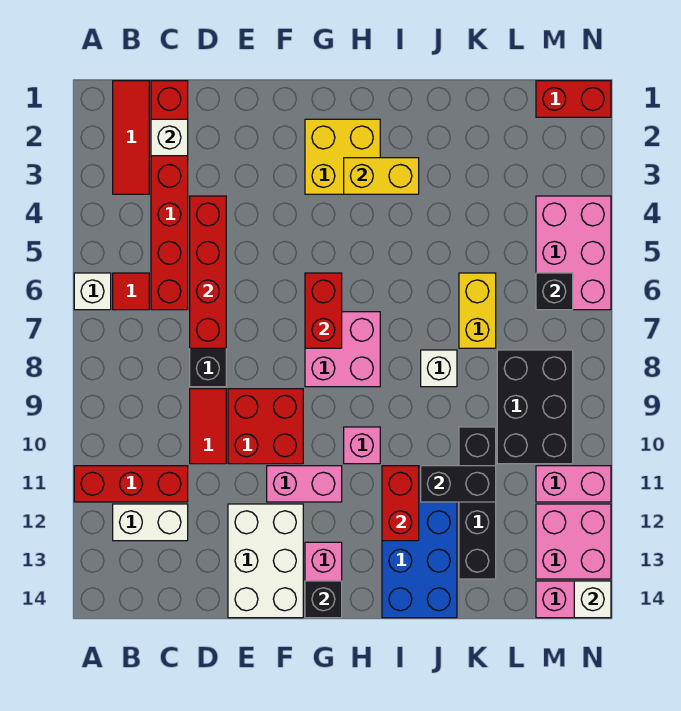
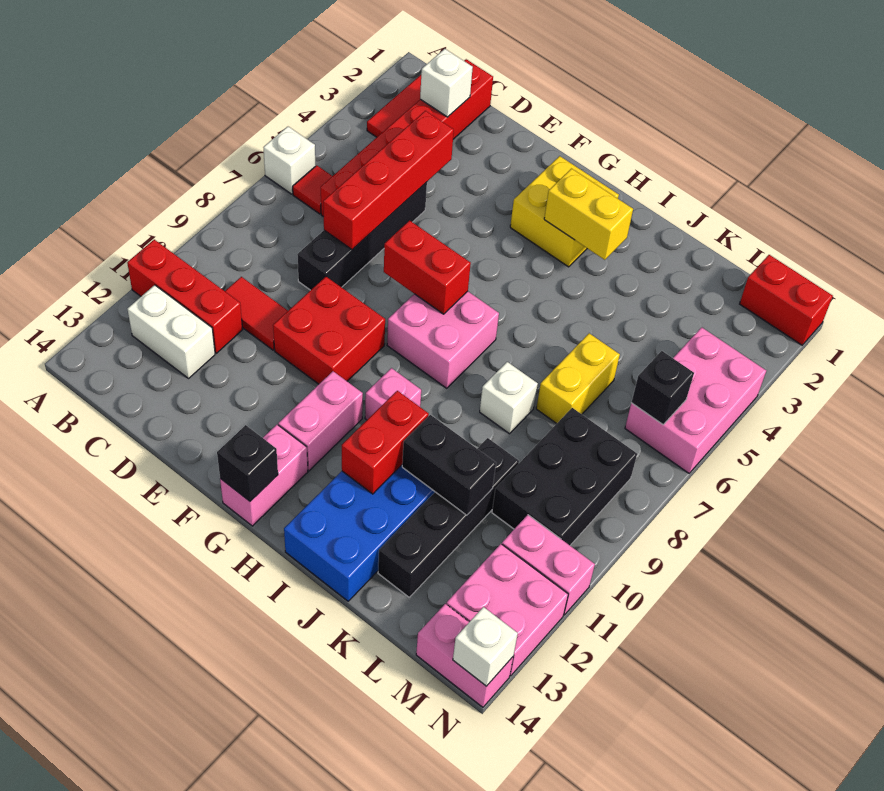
red 1x2 tile [190,389,226,464] -> red 1x2 tile turned to [225,277,288,350]
white 2x3 brick [228,504,303,618] -> none
pink 1x2 brick [267,466,342,502] -> pink 1x2 brick turned to [278,371,363,471]
red 1x2 brick [305,273,342,348] -> red 1x2 brick turned to [384,221,471,314]

